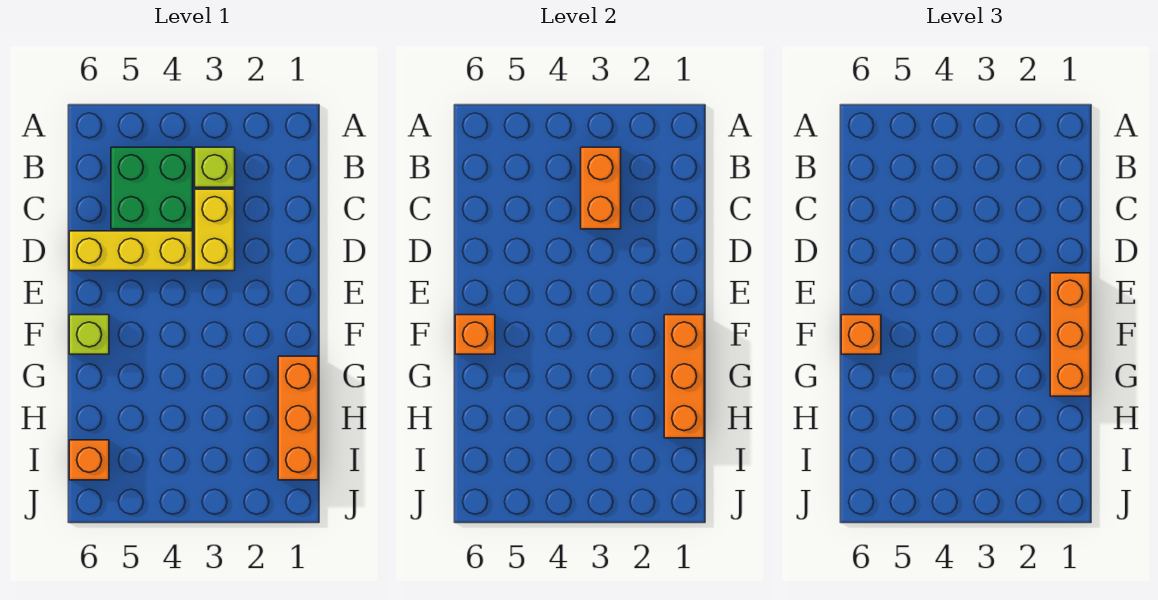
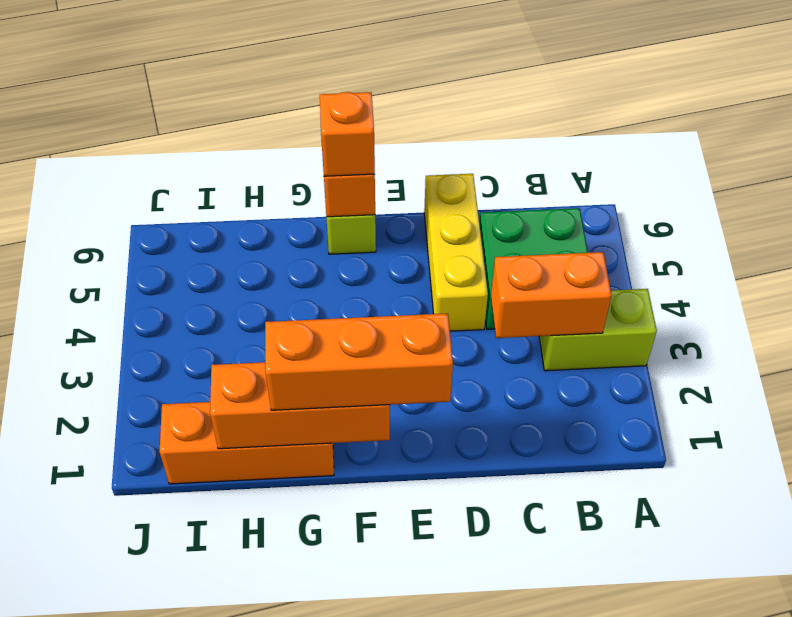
lime 1x1 brick [195,147,235,187] -> lime 1x2 brick [539,289,657,371]
yellow 1x2 brick [195,189,235,271] -> none
orange 1x1 brick [69,440,109,480] -> none

